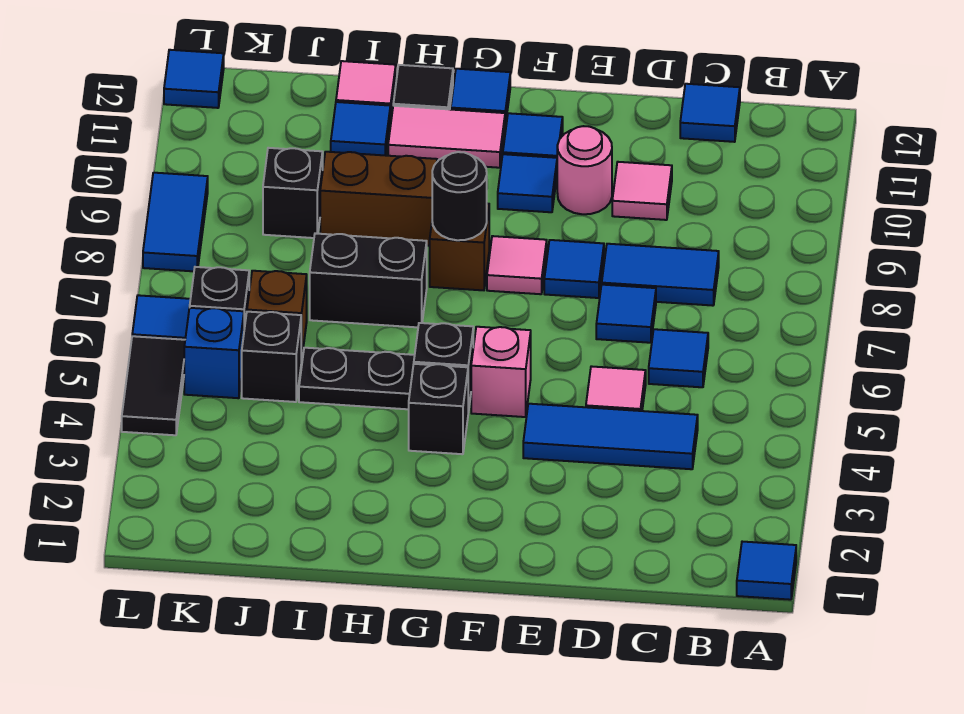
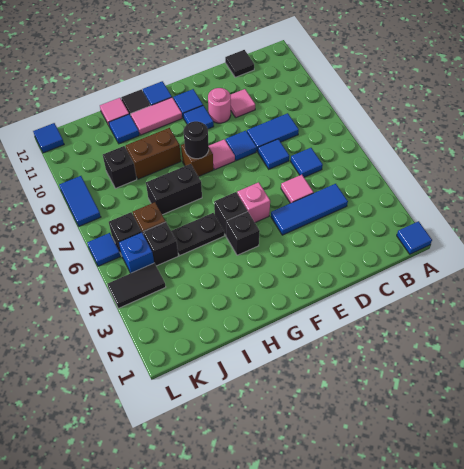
blue 1x1 tile [680,84,740,142] -> black 1x1 tile [225,50,254,77]
black 1x2 tile [122,336,185,435] -> black 1x2 tile turned to [107,263,166,308]

